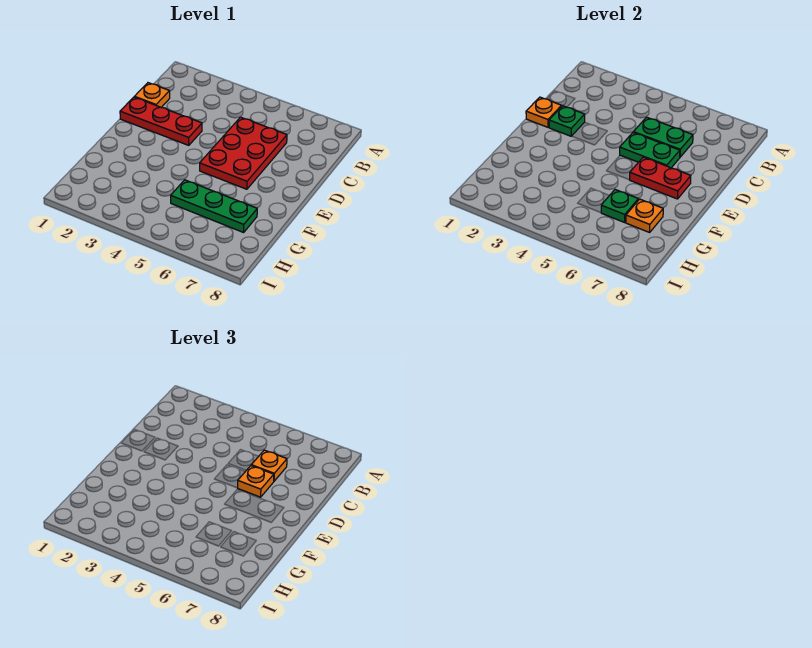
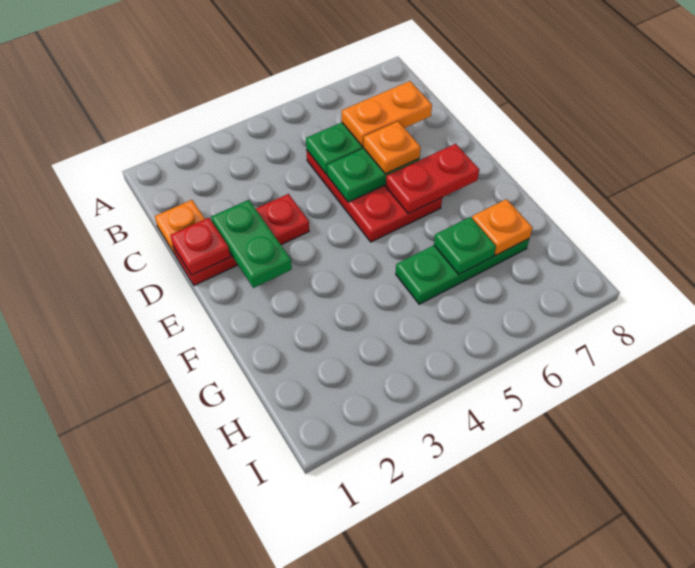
orange 1x1 plate [251,450,287,481] -> orange 1x2 plate [342,81,432,146]
orange 1x1 plate [526,97,562,127] -> red 1x1 plate [170,218,230,275]
green 1x1 plate [549,106,585,136] -> green 1x2 plate [211,200,292,288]

